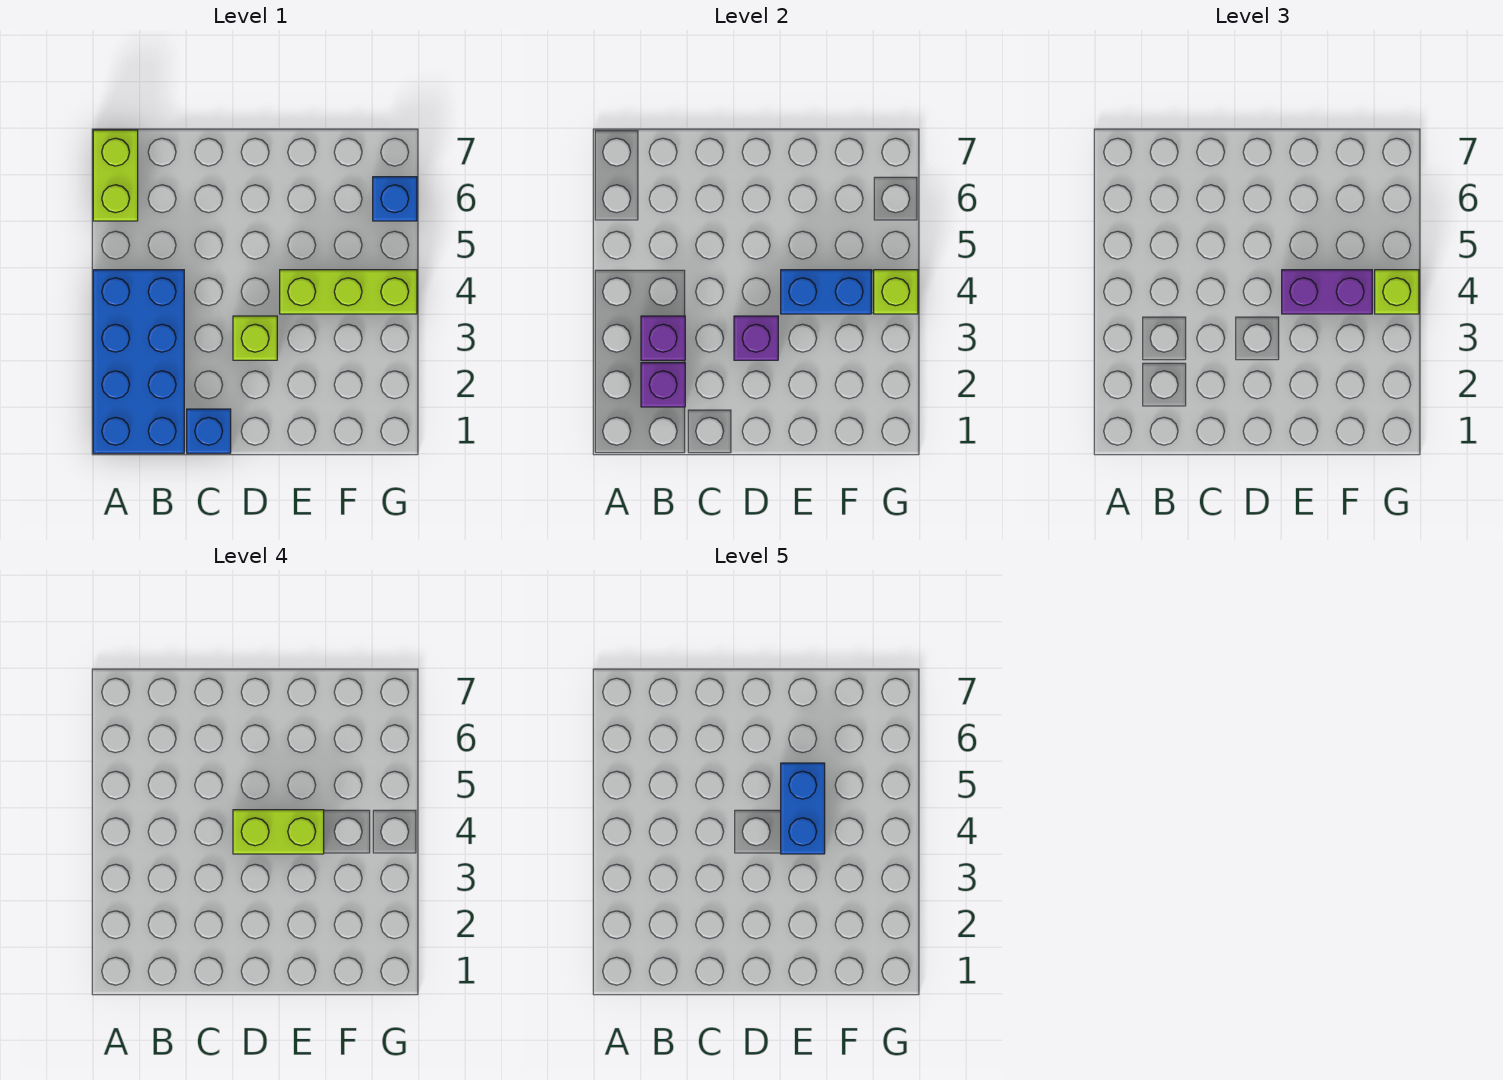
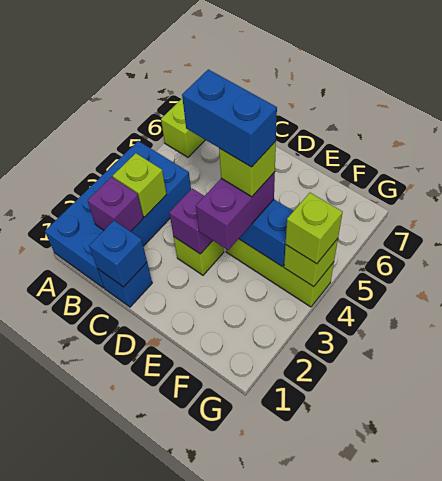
purple 1x1 brick [641,316,685,360] -> lime 1x1 brick [113,153,167,217]
lime 1x2 brick [233,810,324,854] -> lime 1x1 brick [219,141,276,197]
purple 1x2 brick [1282,270,1372,314] -> purple 1x2 brick turned to [196,172,275,250]
blue 1x2 brick [781,763,825,854] -> blue 1x2 brick turned to [182,69,277,167]
blue 1x1 brick [373,177,417,221] -> blue 1x1 brick moved to [89,221,147,287]

